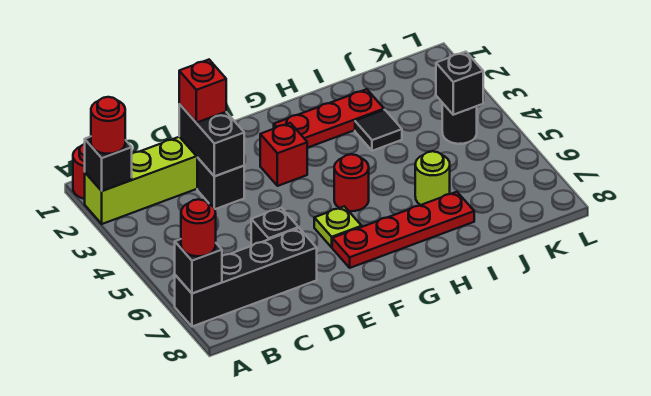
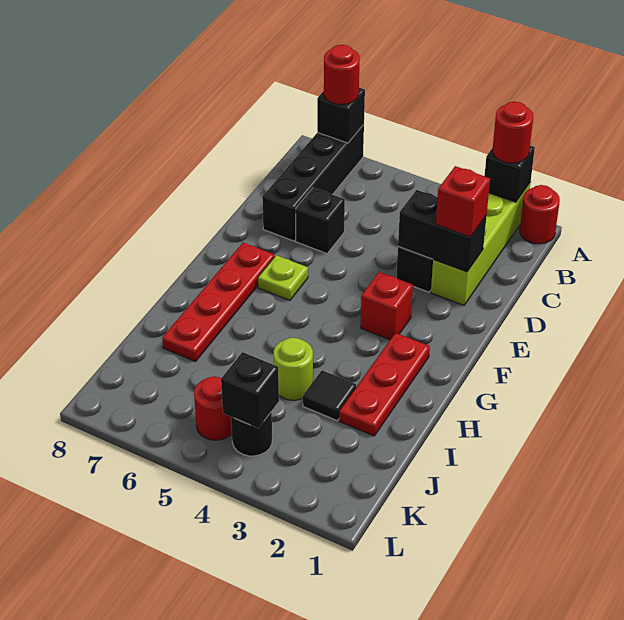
red 1x1 round brick [334,154,369,211] -> red 1x1 round brick moved to [194,377,232,440]
lime 1x1 round brick [415,151,450,205] -> lime 1x1 round brick moved to [274,338,313,400]

